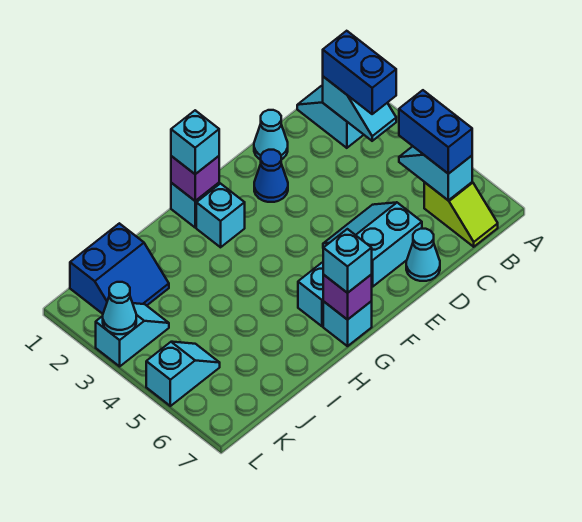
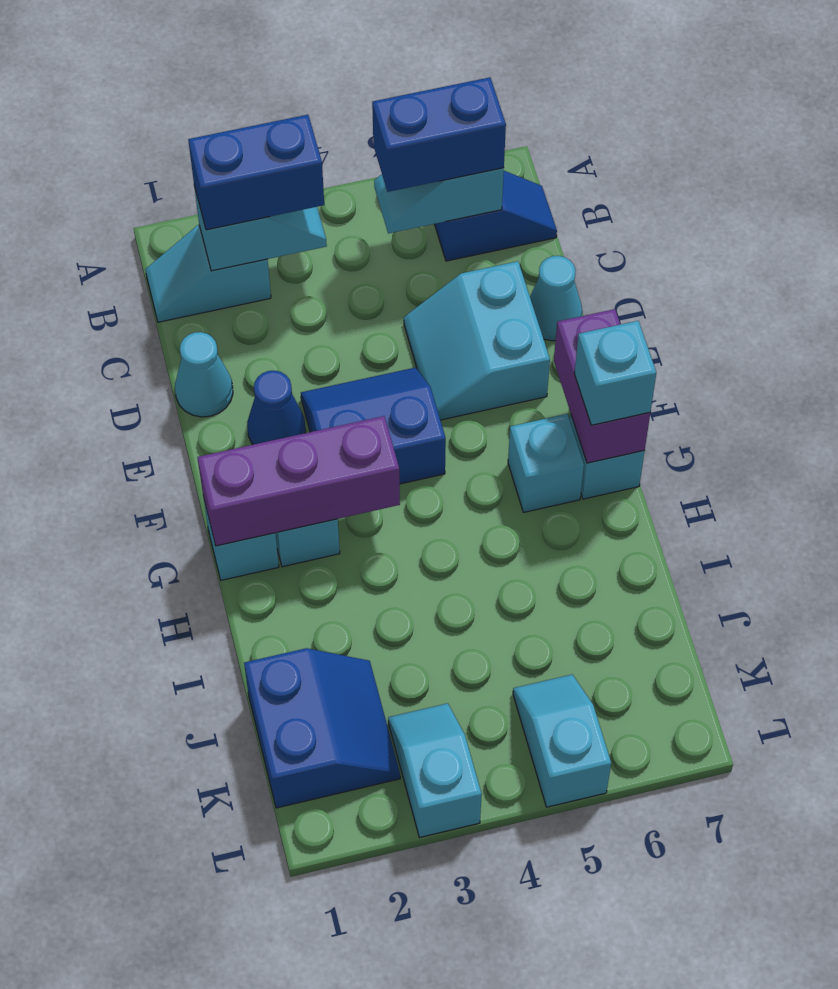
lime 1x2 slope [424,182,498,247] -> blue 1x2 slope [435,171,557,261]
none -> blue 2x2 slope [301,368,446,484]
purple 1x1 brick [171,156,219,201] -> purple 1x3 brick [197,416,400,546]
cyan 1x1 brick [171,110,219,174] -> none
purple 1x1 brick [323,275,372,320] -> purple 1x2 brick [554,309,650,463]
cyan 1x1 cone [103,282,136,334] -> none

